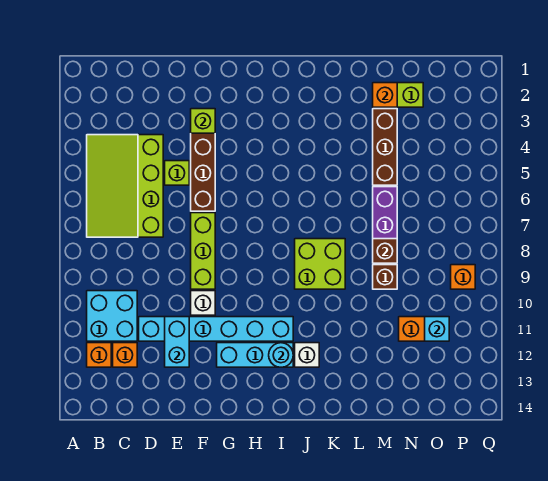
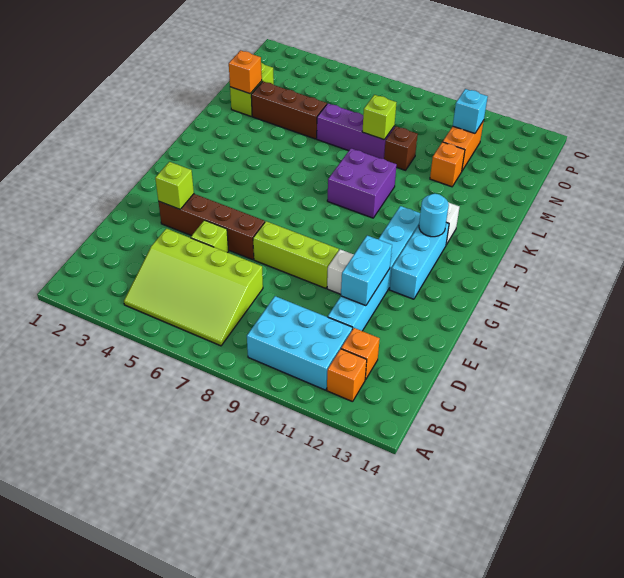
cyan 2x2 brick [87,291,137,341] -> cyan 2x3 brick [247,296,352,390]
cyan 1x2 brick [165,317,189,367] -> cyan 1x2 brick turned to [341,236,392,306]
lime 2x2 brick [295,239,345,289] -> purple 2x2 brick [327,148,397,218]
brown 1x1 brick [373,239,397,263] -> lime 1x1 brick [362,95,396,140]
orange 1x1 brick [451,265,475,289] -> orange 1x1 brick moved to [430,142,465,187]

